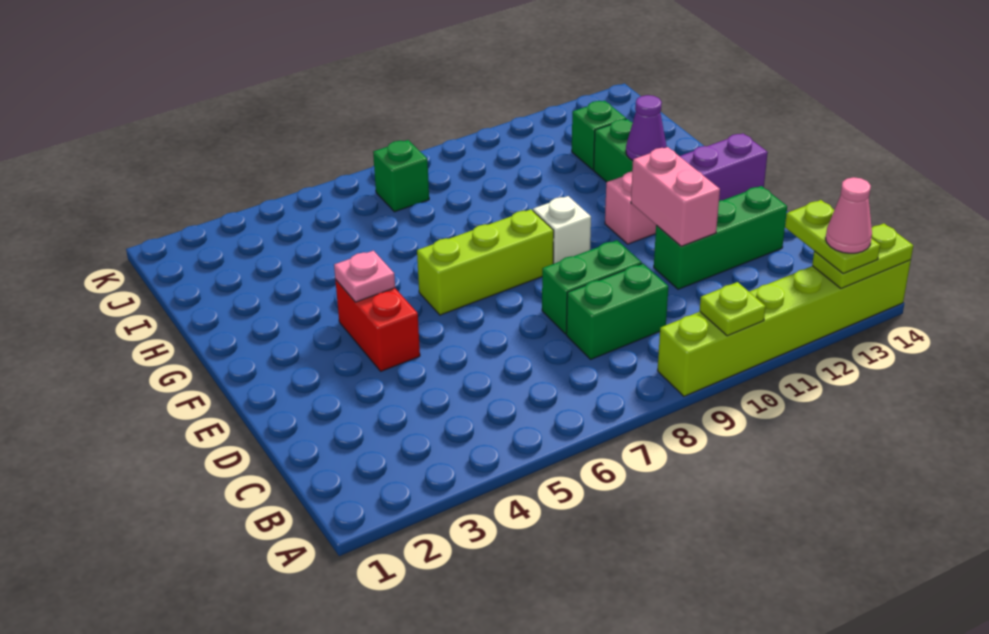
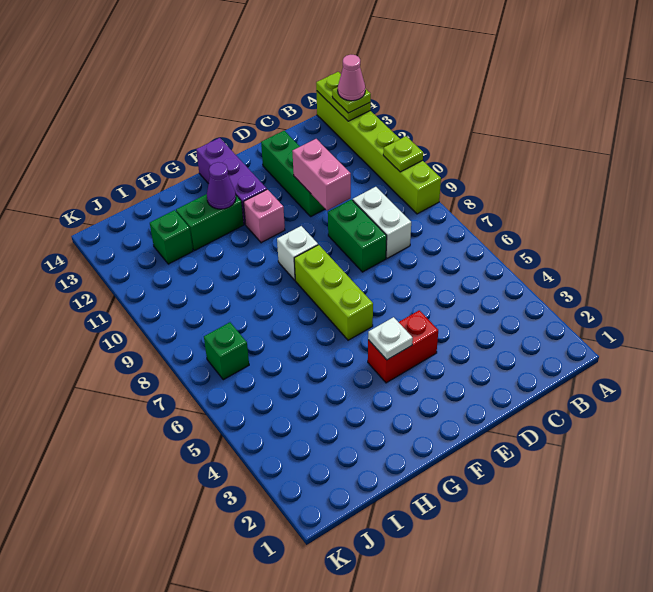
lime 1x2 plate [785,200,880,274] -> lime 1x1 plate [332,87,371,113]
green 1x2 brick [566,263,668,359] -> white 1x2 brick [353,187,411,258]
pink 1x2 brick [631,147,720,246] -> pink 1x2 brick turned to [292,139,351,210]
pink 1x1 plate [334,251,395,302] -> white 1x1 plate [368,317,413,360]

